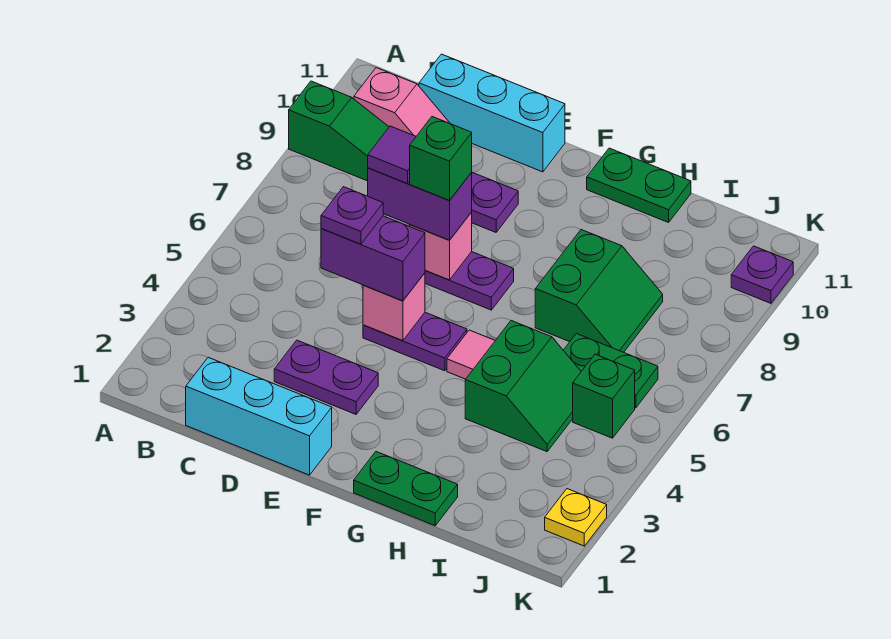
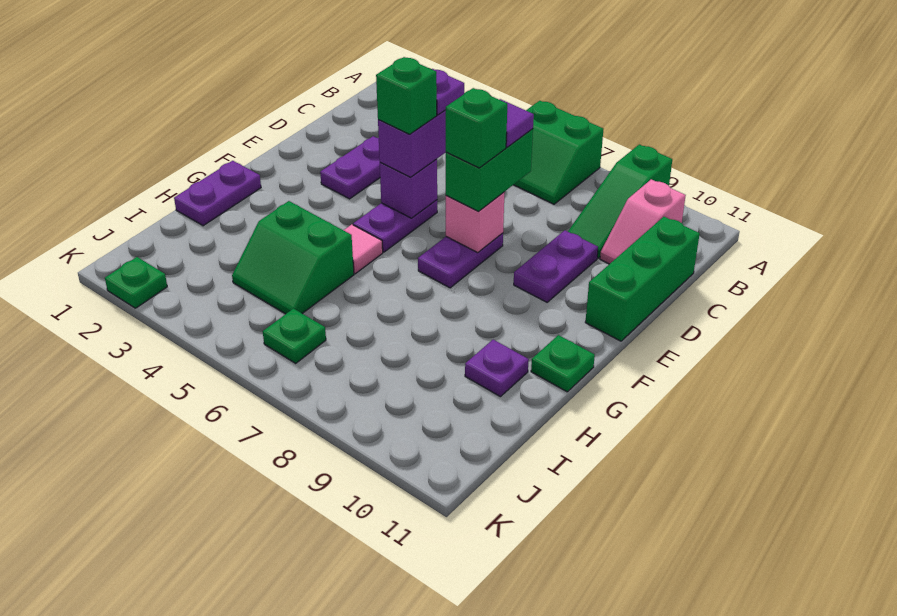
cyan 1x3 brick [186,357,332,475] -> none
cyan 1x3 brick [419,54,565,172] -> green 1x3 brick [585,217,700,341]
purple 1x2 brick [368,168,472,240] -> green 1x2 brick [446,129,533,212]
pink 1x1 brick [363,273,425,341] -> purple 1x1 brick [380,159,437,218]
green 1x2 plate [354,452,458,526] -> purple 1x2 plate [174,161,261,226]
green 1x2 plate [587,148,691,222] -> green 1x1 plate [531,335,595,392]
green 2x2 slope [535,230,663,352] -> green 2x2 slope moved to [514,101,603,204]
green 1x2 plate [563,334,658,408] -> green 1x1 plate [263,309,326,363]
green 1x1 brick [573,354,635,438] -> green 1x1 brick moved to [376,57,437,134]
yellow 1x1 plate [545,489,607,546] -> green 1x1 plate [105,257,167,308]
purple 1x1 plate [731,246,793,303] -> purple 1x1 plate moved to [465,340,529,397]

